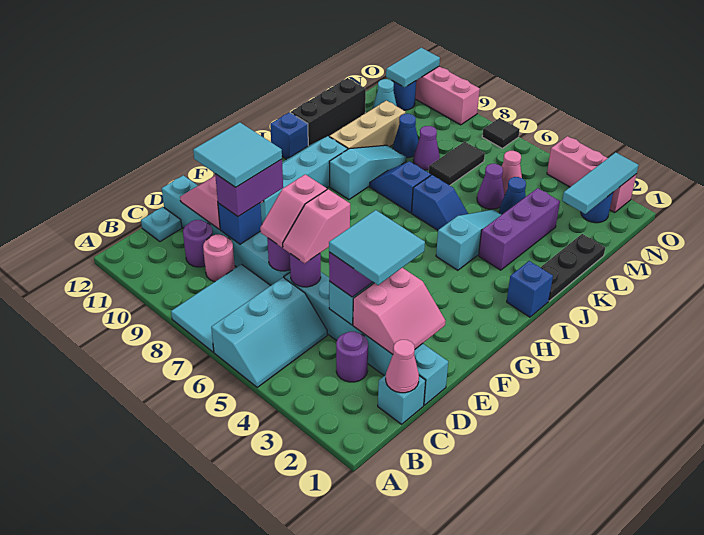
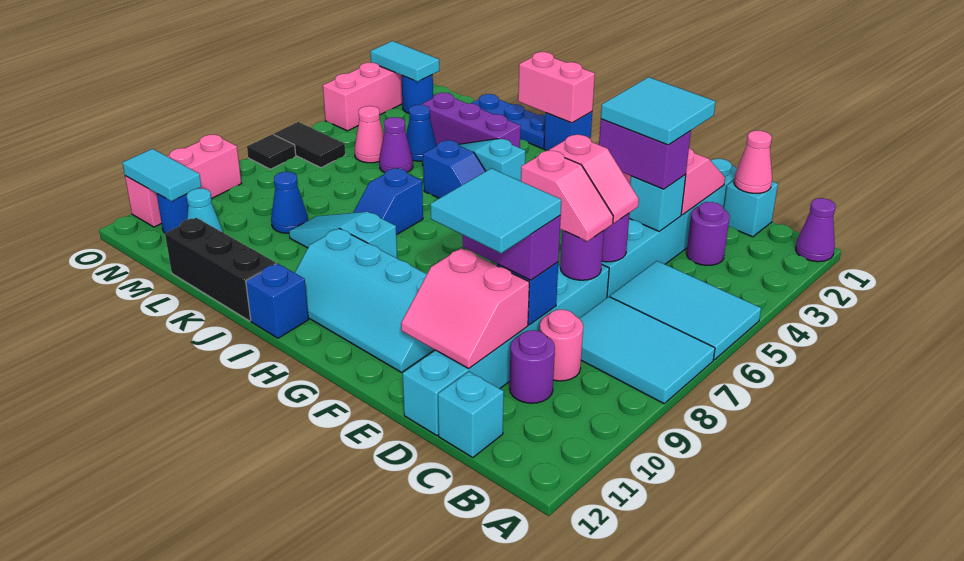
cyan 2x3 slope [211,278,327,387] -> cyan 2x3 tile [610,261,761,360]
cyan 1x1 plate [141,207,182,242] -> cyan 1x1 brick [438,372,504,458]
none -> pink 1x2 brick [518,52,595,123]
black 1x3 plate [540,234,605,301] -> blue 1x3 plate [472,94,545,149]
blue 1x2 slope [412,175,468,230] -> blue 1x2 slope turned to [423,140,486,198]
tan 1x3 brick [329,101,405,149] -> none
black 1x2 tile [429,142,485,185] -> black 1x2 tile moved to [274,122,345,168]
purple 1x1 cone [413,126,440,170] -> purple 1x1 cone moved to [796,198,836,262]
cyan 1x3 tile [562,152,639,214] -> cyan 1x2 tile [370,41,439,82]

